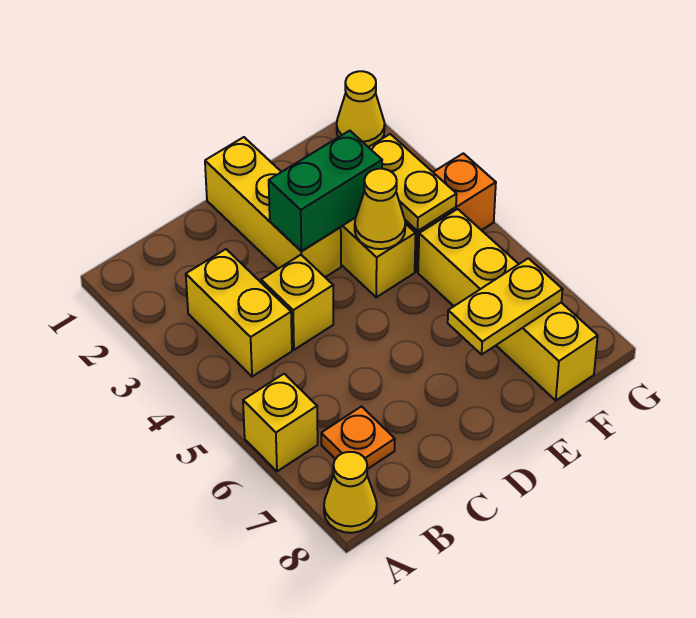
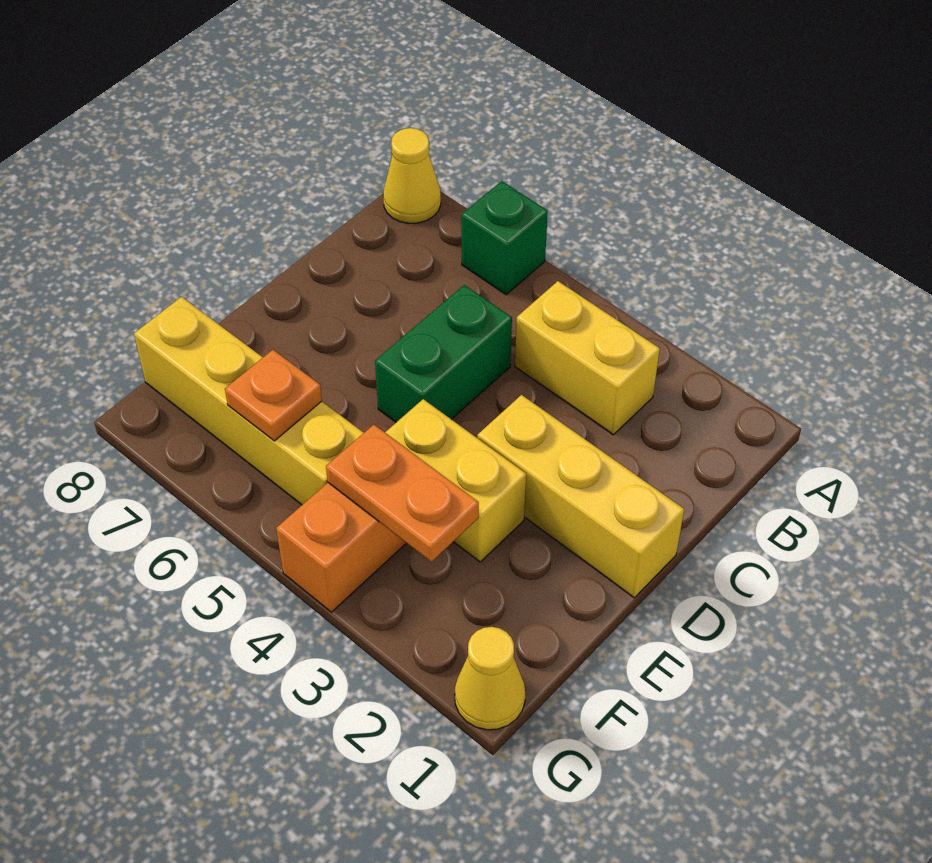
yellow 1x1 brick [243,374,318,471] -> green 1x1 brick [461,181,548,295]
orange 1x1 plate [321,407,395,469] -> orange 1x1 plate moved to [225,350,322,441]
yellow 1x1 brick [261,255,333,350] -> none
green 1x2 brick [269,131,382,251] -> green 1x2 brick moved to [375,285,512,422]
yellow 1x1 cone [355,169,405,249] -> none
yellow 1x2 plate [448,258,563,355] -> none
yellow 1x2 plate [369,134,457,231] -> orange 1x2 plate [326,425,479,562]

